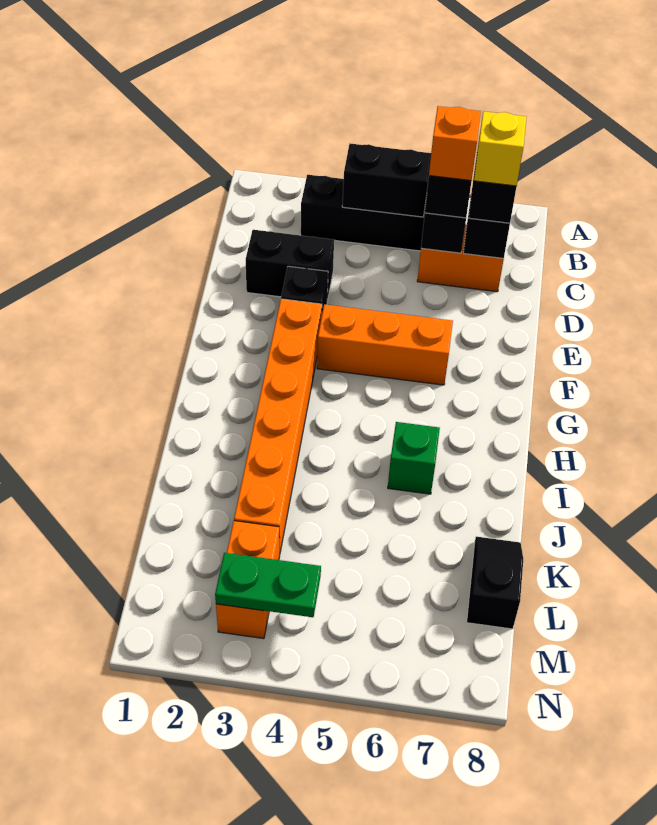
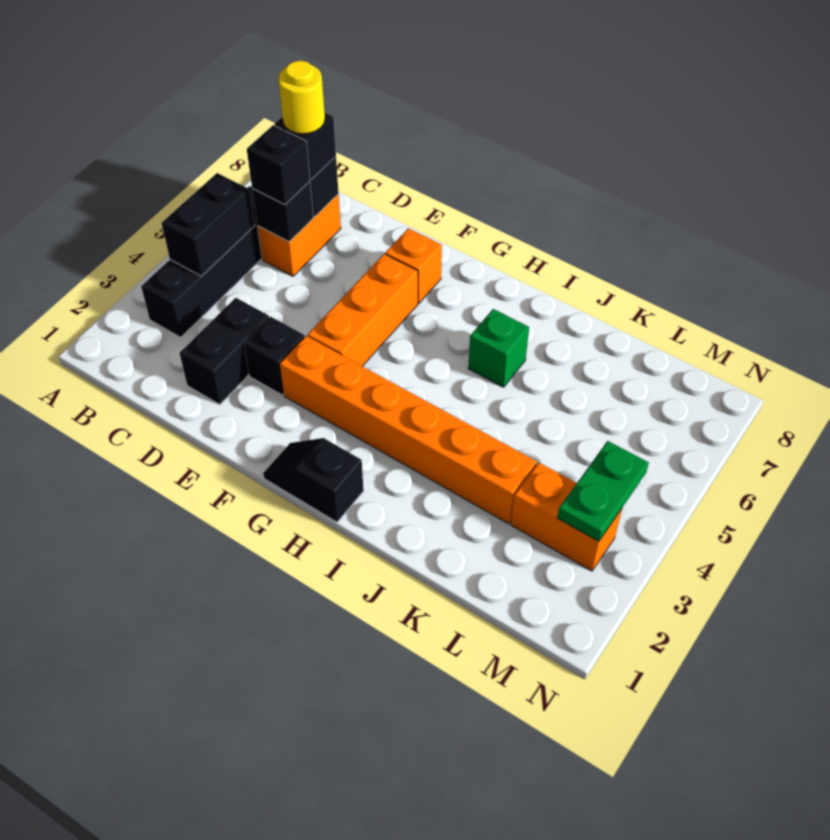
orange 1x1 brick [429,106,481,181] -> orange 1x1 brick moved to [385,228,442,303]
yellow 1x1 brick [474,111,526,186] -> yellow 1x1 round brick [278,61,325,134]
black 1x2 slope [467,537,523,629] -> black 1x2 slope moved to [263,438,364,522]

